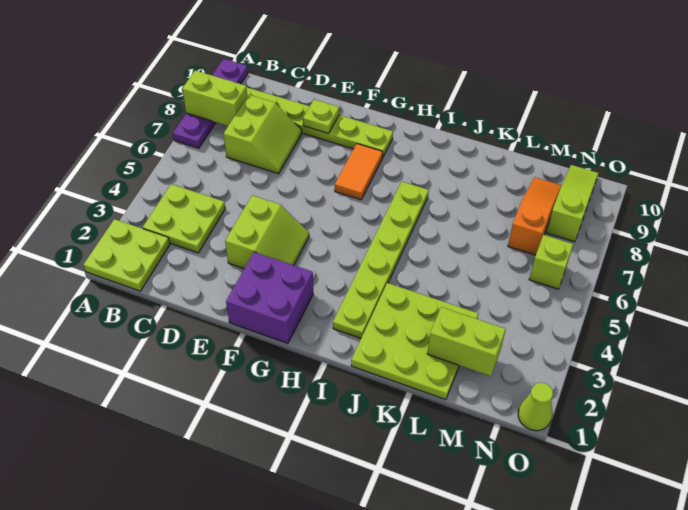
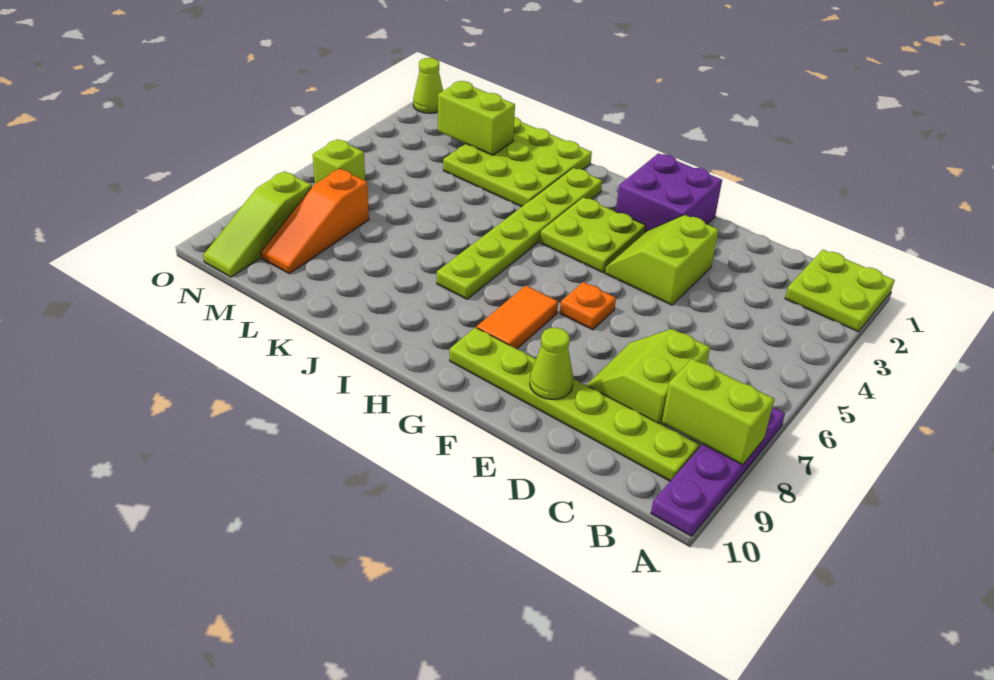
lime 2x2 plate [143,184,225,253] -> lime 2x2 plate moved to [540,197,646,273]
lime 1x1 plate [303,99,339,133] -> lime 1x1 cone [530,328,573,399]
none -> orange 1x1 plate [560,282,616,330]

